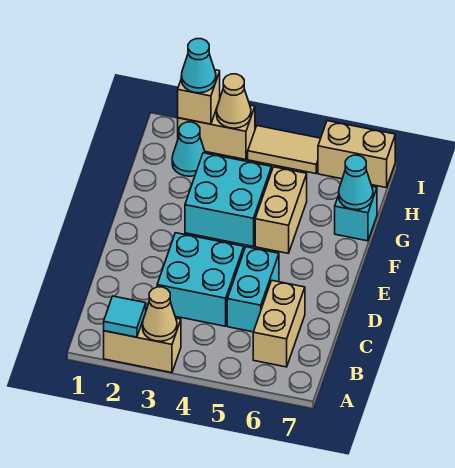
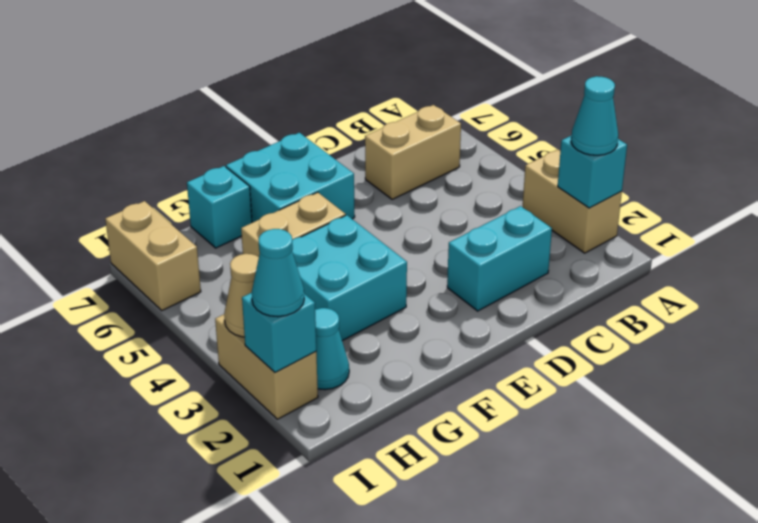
cyan 1x1 tile [104,296,146,337] -> cyan 1x1 brick [558,135,627,208]
tan 1x1 cone [143,287,177,341] -> none
cyan 2x2 brick [157,233,244,326] -> cyan 2x2 brick moved to [226,133,355,223]
cyan 1x2 brick [227,247,279,332] -> cyan 1x2 brick moved to [447,206,552,311]
cyan 1x1 cone [339,155,373,210] -> cyan 1x1 cone moved to [571,76,618,155]
tan 1x1 brick [178,70,220,124] -> cyan 1x1 brick [242,293,316,372]
tan 1x2 tile [248,126,321,174] -> none

